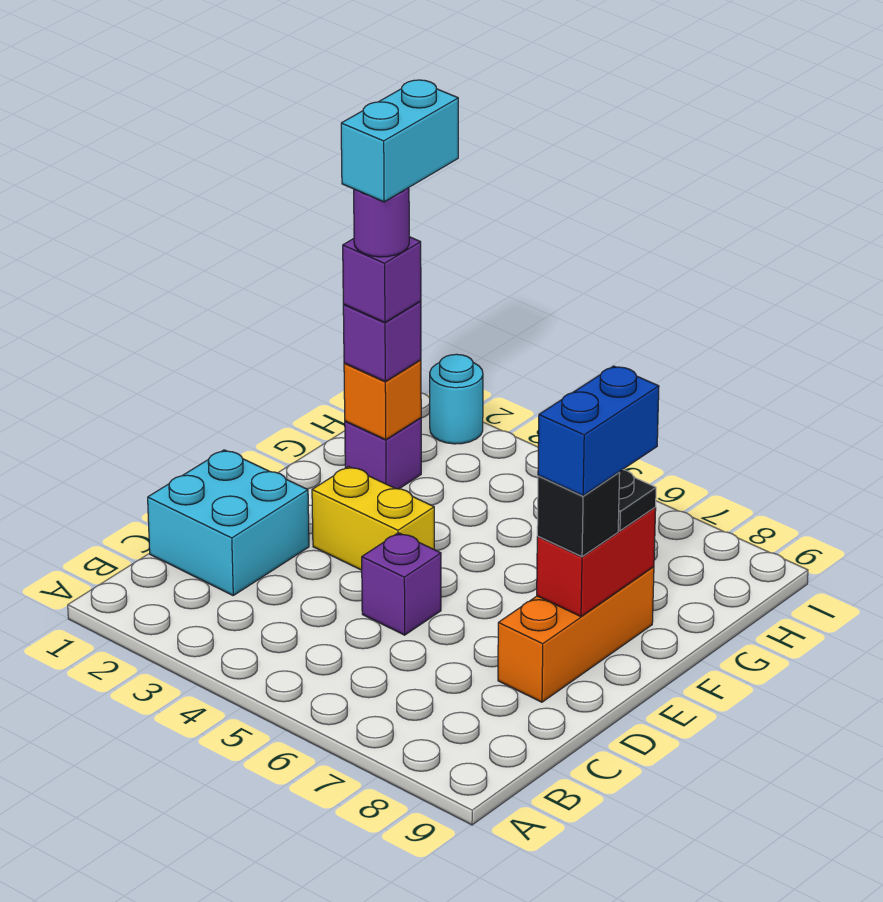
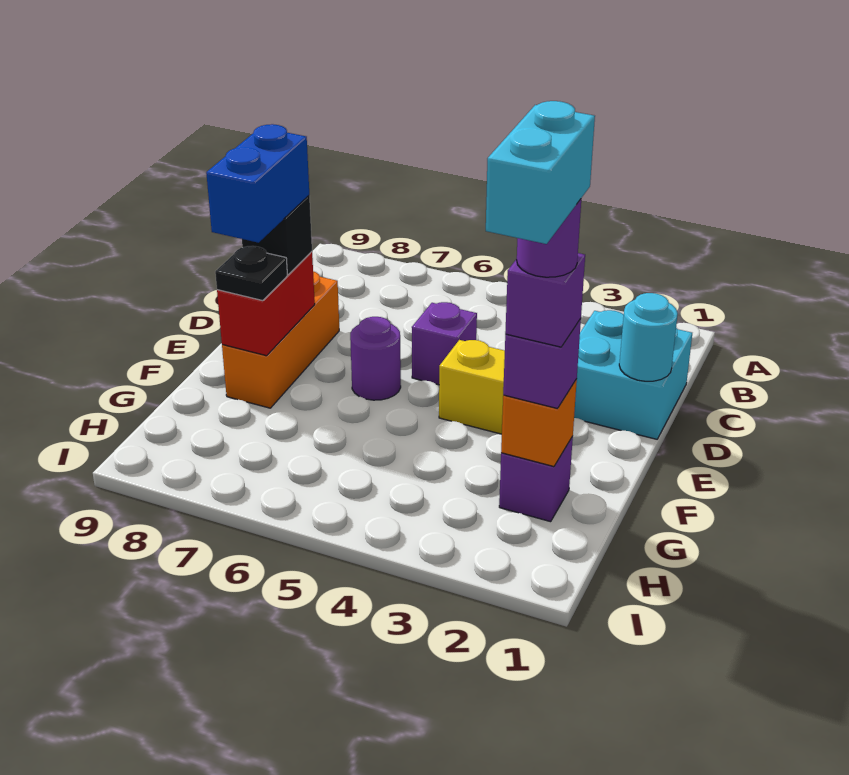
none -> purple 1x1 round brick [350,317,401,400]
cyan 1x1 round brick [430,354,483,444] -> cyan 1x1 round brick moved to [619,293,678,381]

